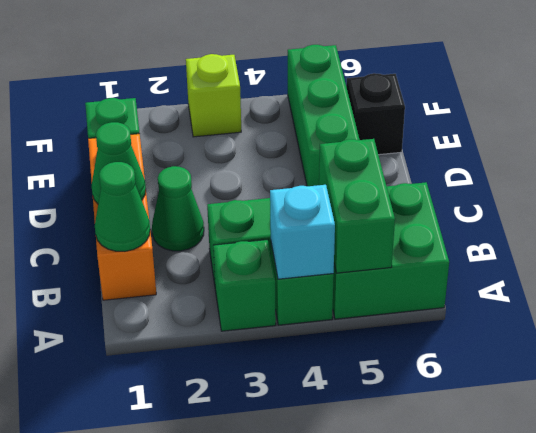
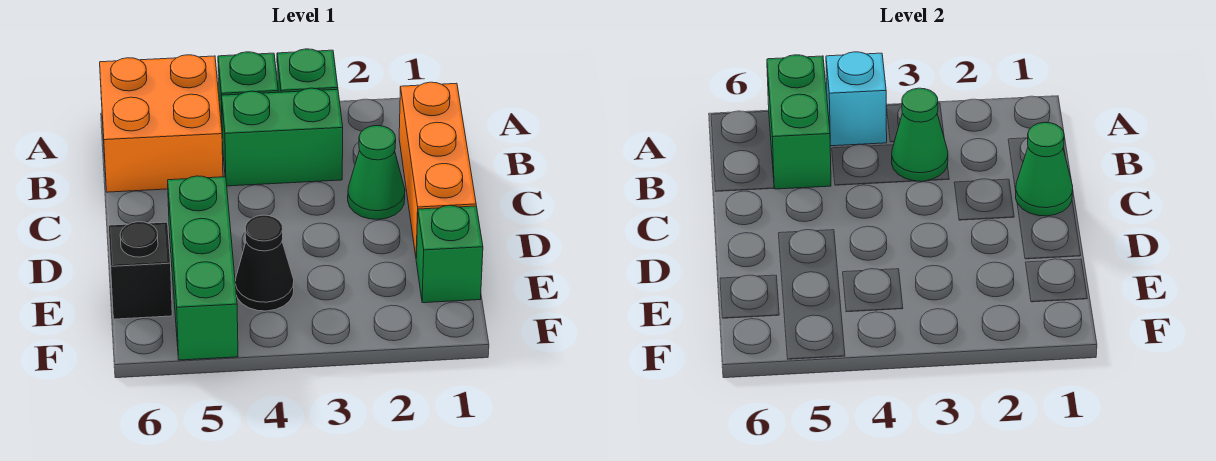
green 2x2 brick [333,182,449,319] -> orange 2x2 brick [100,55,223,192]
green 1x1 cone [95,162,150,251] -> green 1x1 cone moved to [892,88,948,182]
none -> black 1x1 cone [235,215,294,311]
lime 1x1 brick [186,54,241,137] -> none

